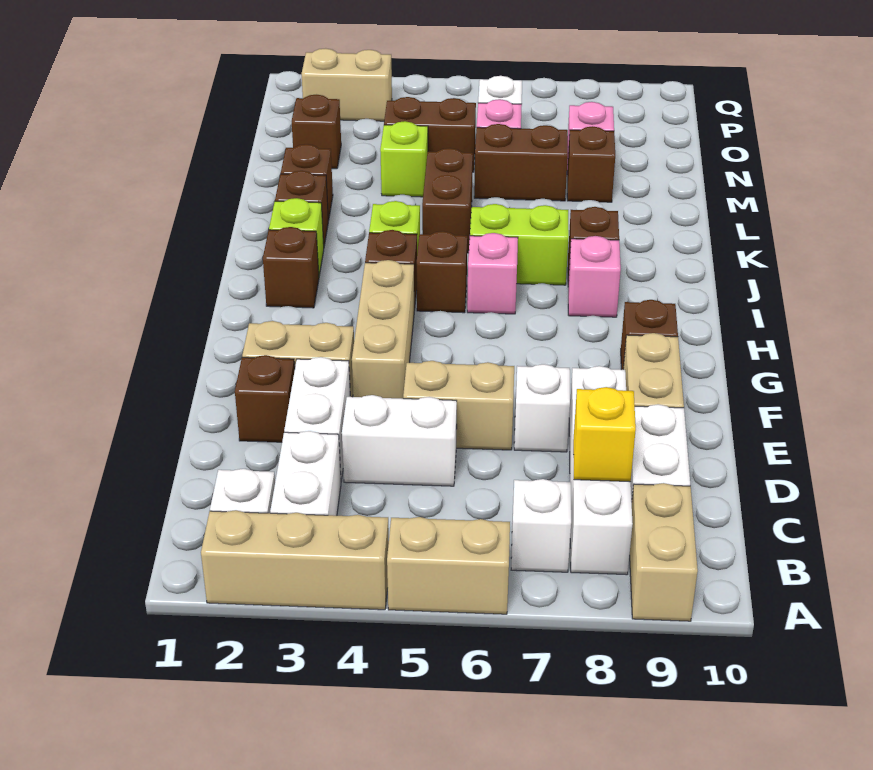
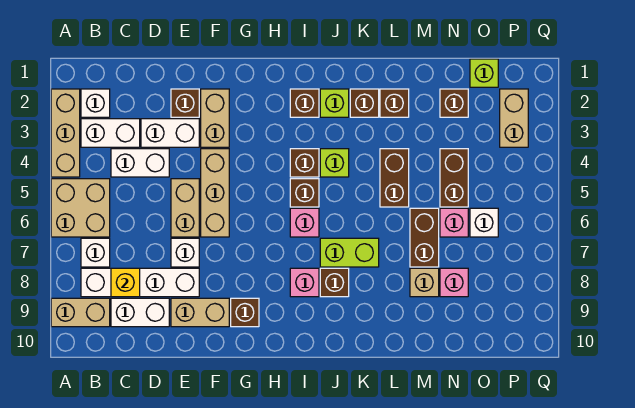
tan 1x2 brick [387,517,510,614] -> tan 2x2 brick [51,179,110,237]
white 1x2 brick [342,395,457,486] -> white 1x2 brick turned to [111,149,169,177]
tan 1x3 brick [352,260,414,399] -> tan 1x3 brick turned to [201,149,229,237]
lime 1x2 brick [470,204,569,285] -> lime 1x2 brick turned to [320,238,379,267]
brown 1x2 brick [422,148,473,253] -> brown 1x2 brick turned to [380,149,409,207]
lime 1x1 brick [380,121,428,197] -> lime 1x1 brick moved to [470,59,498,87]
brown 1x1 brick [567,126,615,202] -> tan 1x1 brick [410,268,439,297]

